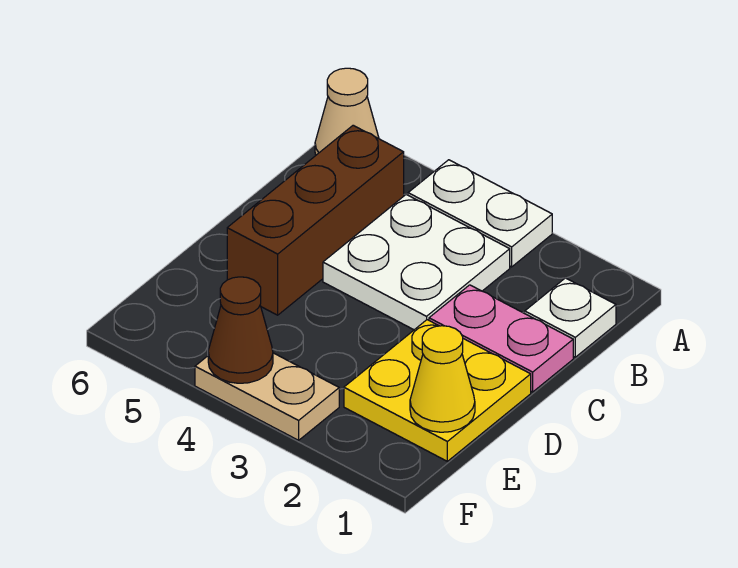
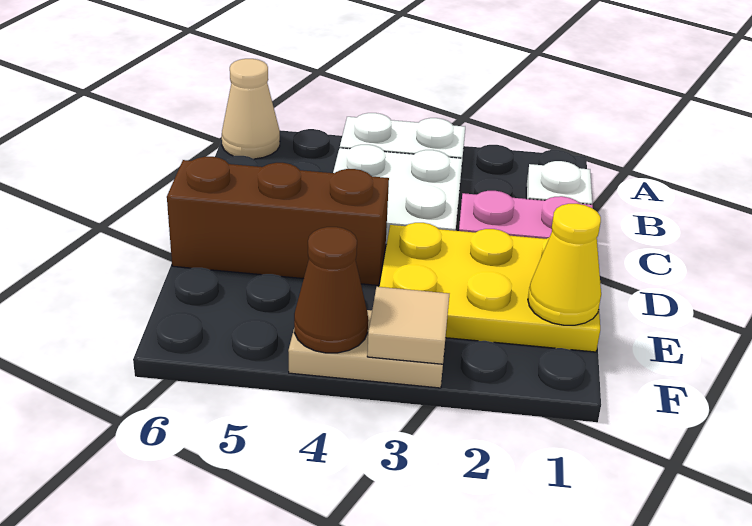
brown 1x3 brick [227,125,404,315] -> brown 1x3 brick turned to [167,157,389,285]
yellow 2x2 plate [344,320,531,461] -> yellow 2x3 plate [379,223,600,352]
none -> tan 1x1 tile [367,287,449,364]

